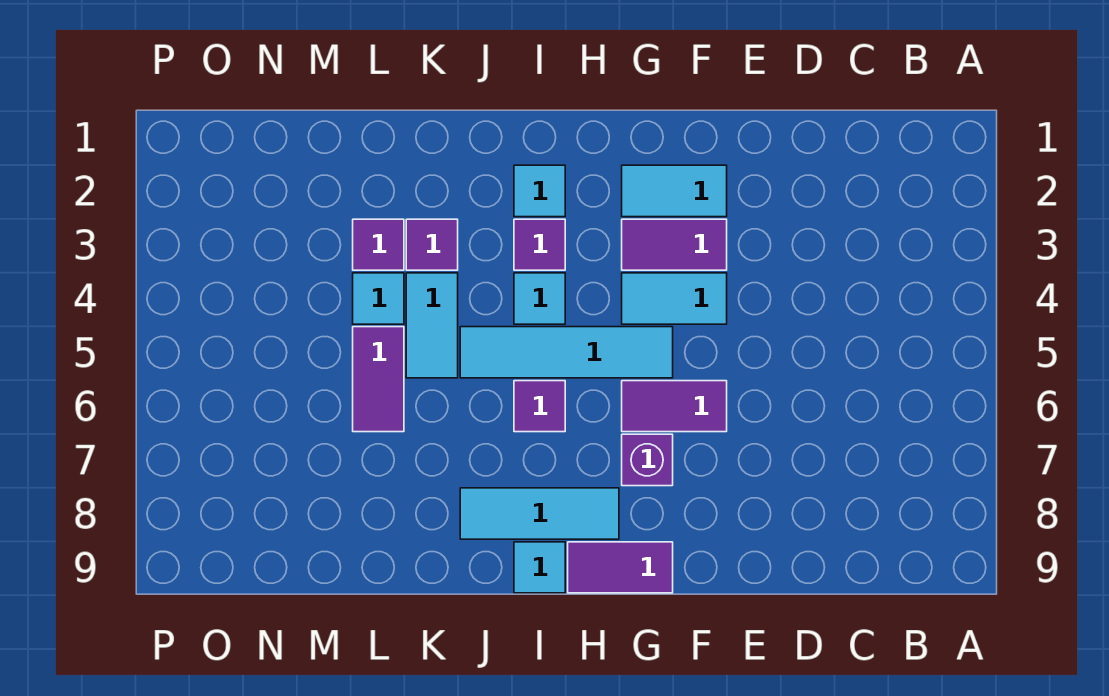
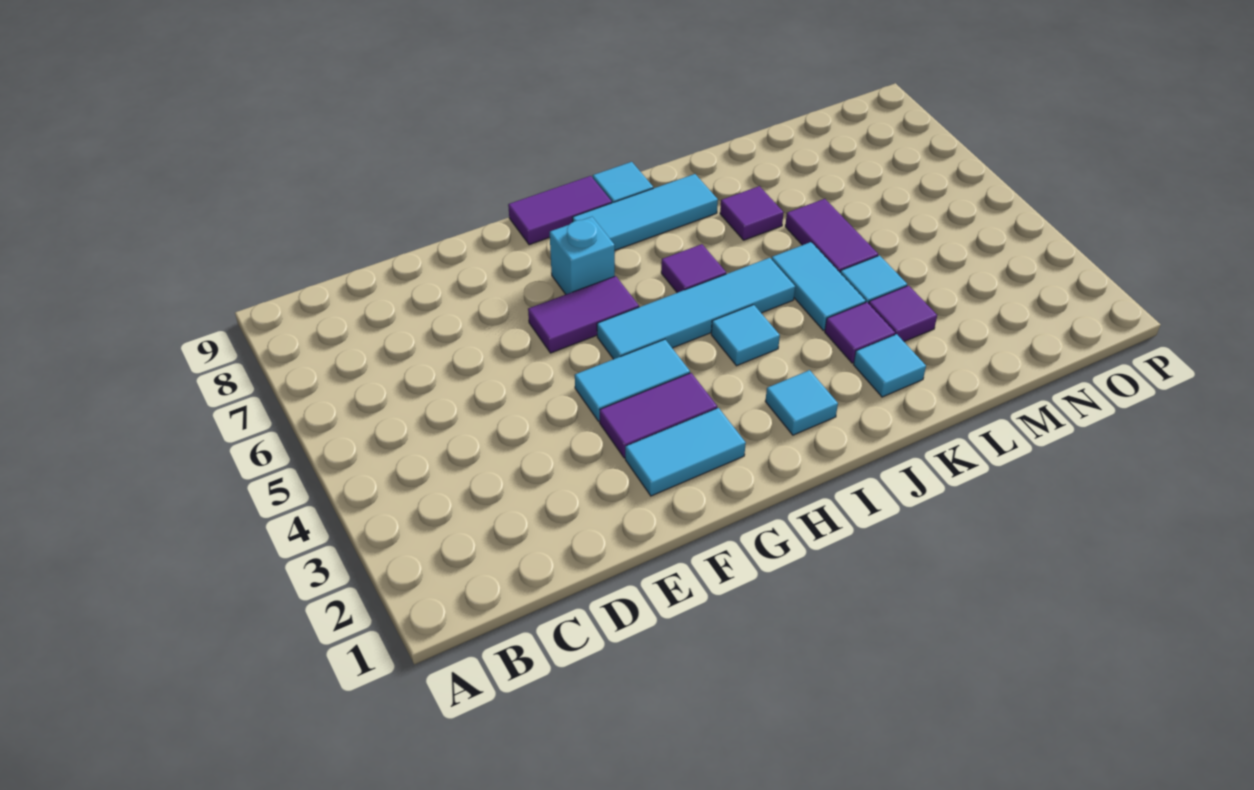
purple 1x1 brick [622,434,673,486] -> cyan 1x1 brick [550,217,615,294]
purple 1x1 tile [514,219,565,270] -> purple 1x1 tile moved to [720,186,784,240]
none -> cyan 1x1 tile [854,334,926,397]

